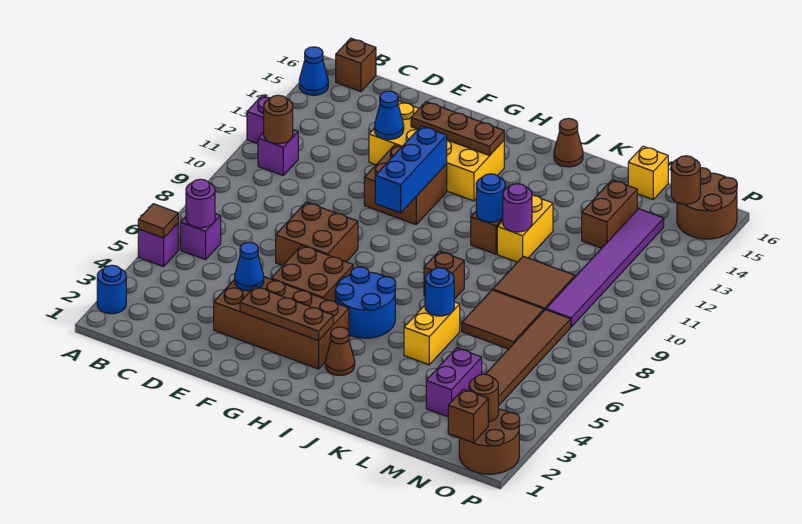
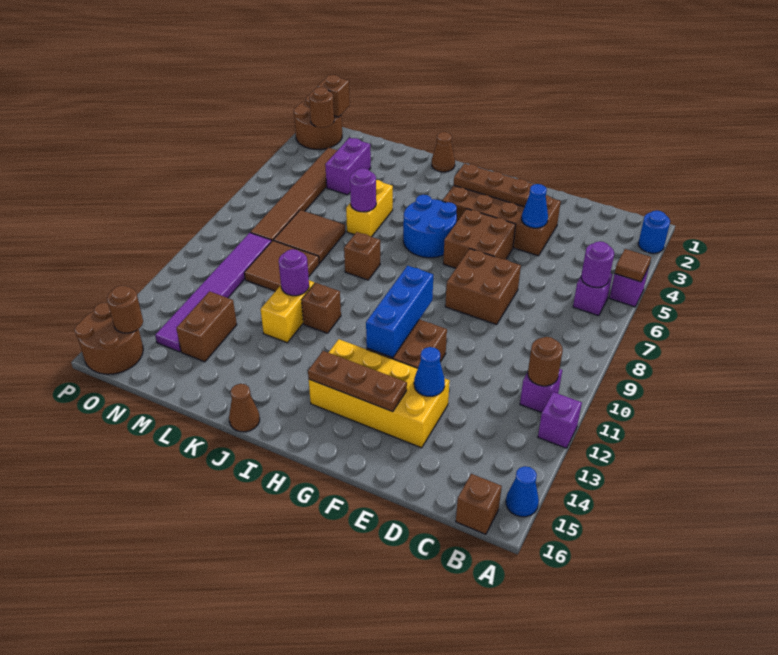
brown 1x1 cone [325,327,355,375] -> brown 1x1 cone moved to [432,132,455,172]
blue 1x1 round brick [476,174,505,222] -> none
blue 1x1 round brick [425,268,454,316] -> purple 1x1 round brick [350,168,376,212]
yellow 1x1 brick [628,146,668,199] -> none

